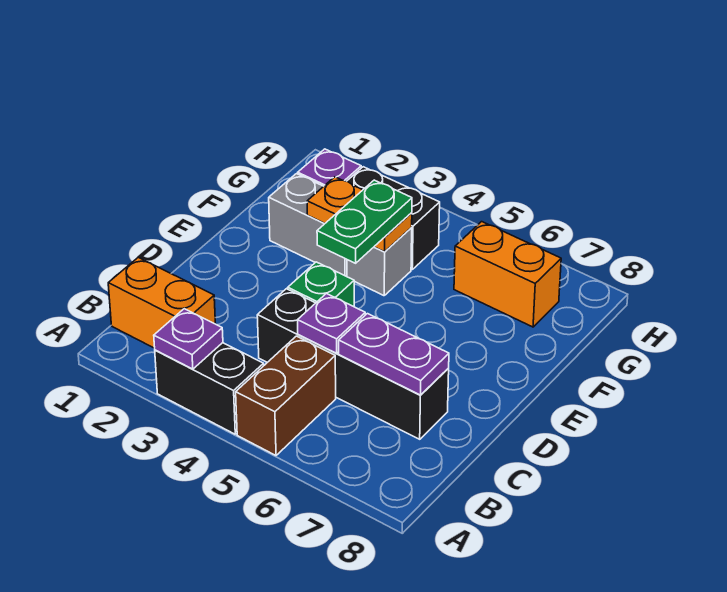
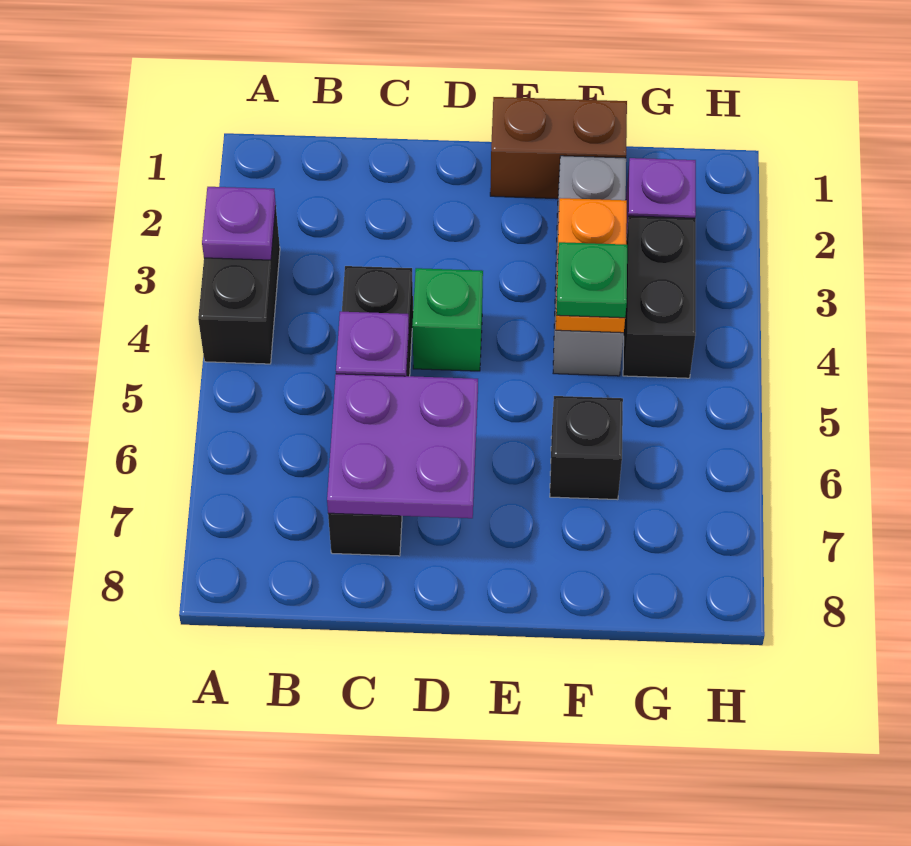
brown 1x2 brick [236,336,336,455] -> brown 1x2 brick moved to [490,97,627,199]
orange 1x2 brick [108,257,216,348] -> none
purple 1x2 plate [339,314,449,395] -> purple 2x2 plate [327,374,478,518]
green 1x2 plate [317,180,412,263] -> green 1x1 plate [556,242,627,318]
none -> black 1x1 brick [550,396,623,500]
orange 1x2 brick [454,222,561,327] -> none

